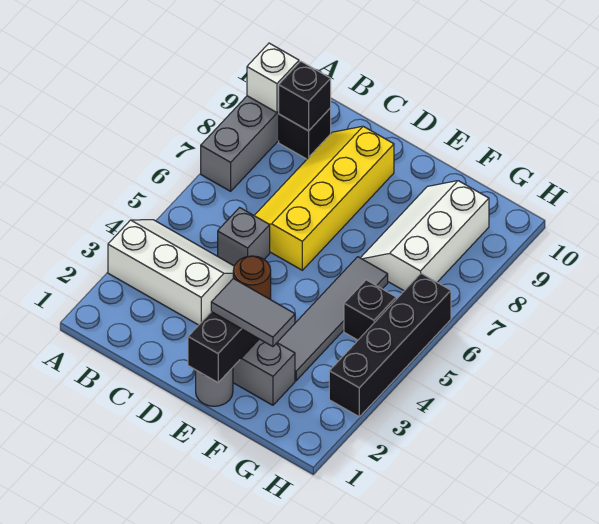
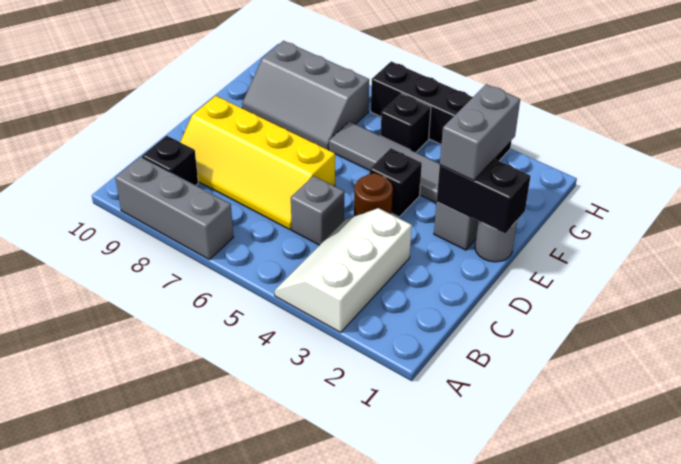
white 1x1 brick [247,43,299,113] -> none
black 1x1 brick [278,61,331,131] -> black 1x1 brick moved to [370,148,422,217]
grey 1x2 tile [211,279,295,347] -> grey 1x2 brick [440,84,520,181]
white 2x3 slope [361,181,489,291] -> grey 2x3 slope [242,41,369,149]

